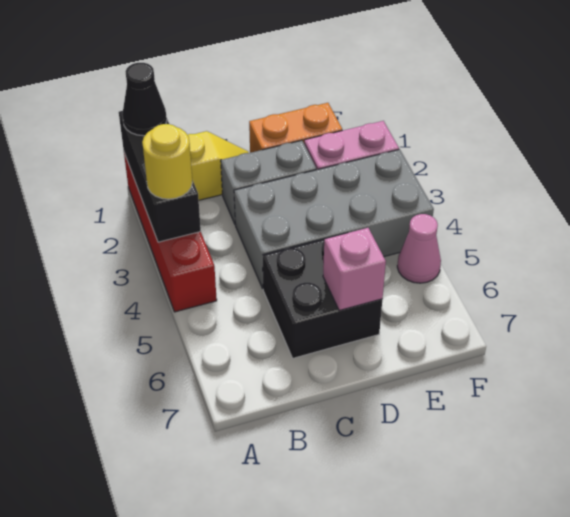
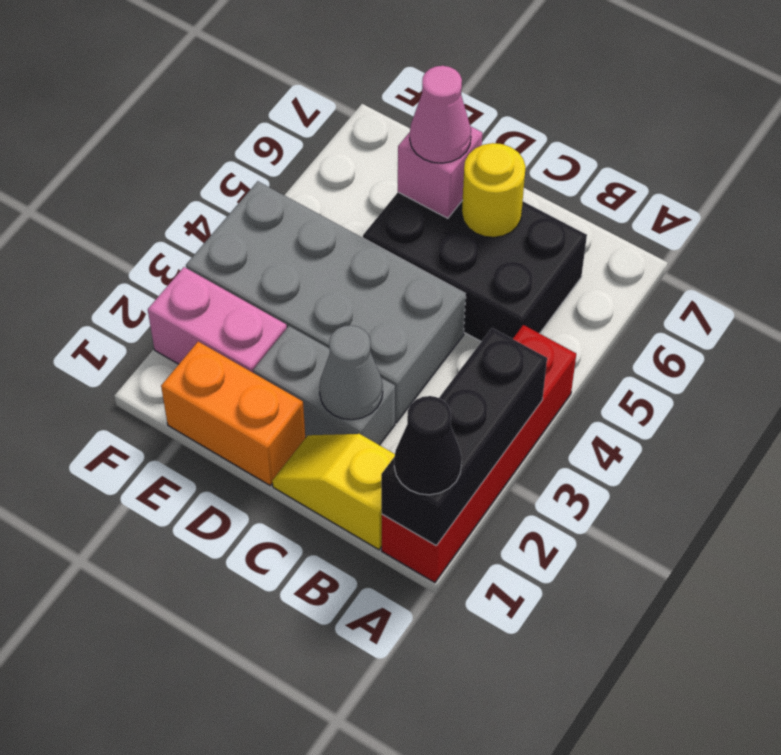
yellow 1x1 round brick [142,124,192,199] -> yellow 1x1 round brick moved to [462,143,526,237]
none -> grey 1x1 cone [319,325,383,420]
black 2x2 brick [263,236,382,358] -> black 2x3 brick [363,192,587,342]
pink 1x1 cone [397,214,441,283] -> pink 1x1 cone moved to [410,66,471,163]

